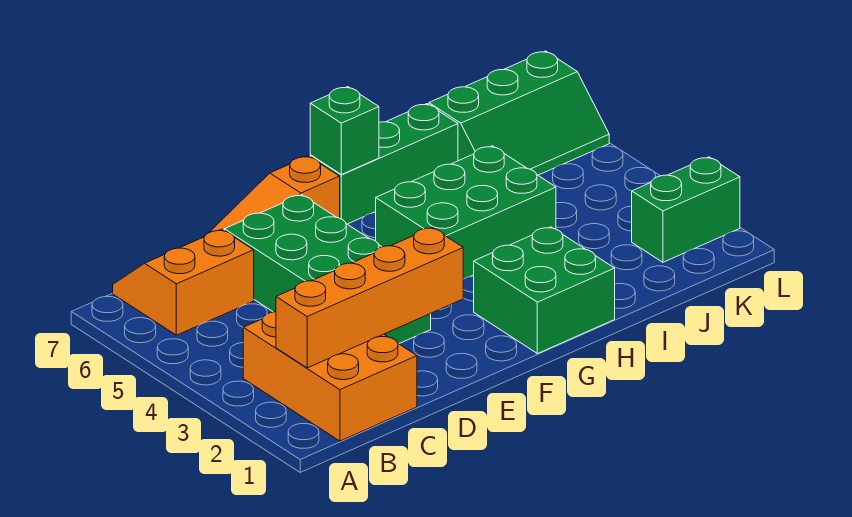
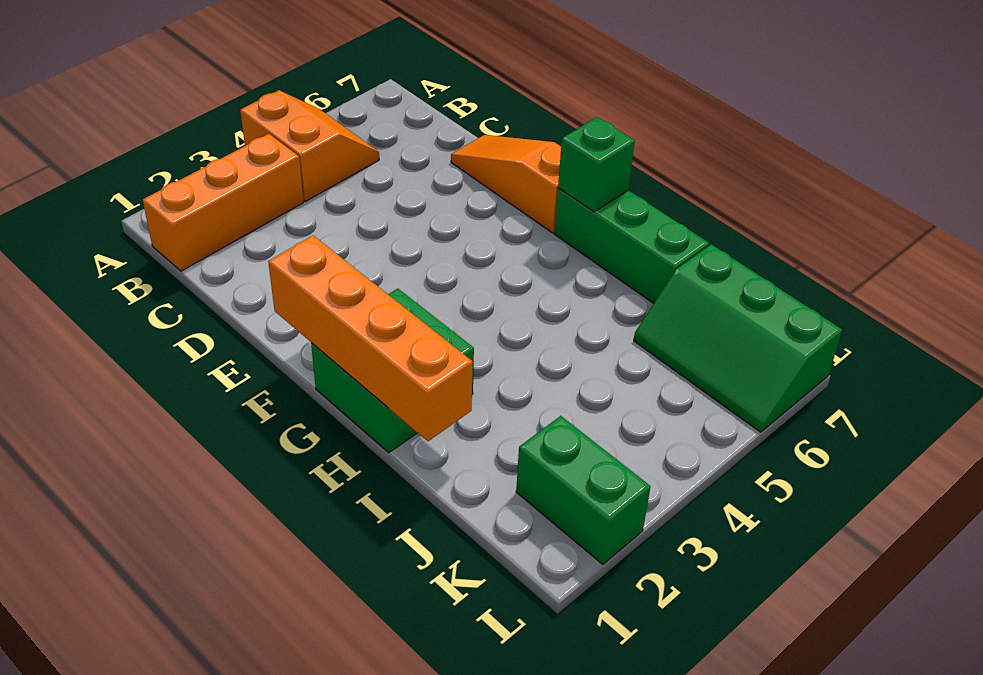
orange 2x3 brick [243,312,417,441] -> orange 1x3 brick [143,134,303,271]
orange 1x4 brick [276,227,463,368] -> orange 1x4 brick moved to [268,235,473,441]
orange 2x2 slope [113,229,254,335] -> orange 2x2 slope moved to [240,90,379,201]
green 2x4 brick [224,195,431,344] -> none
green 2x3 brick [376,146,556,279] -> none

